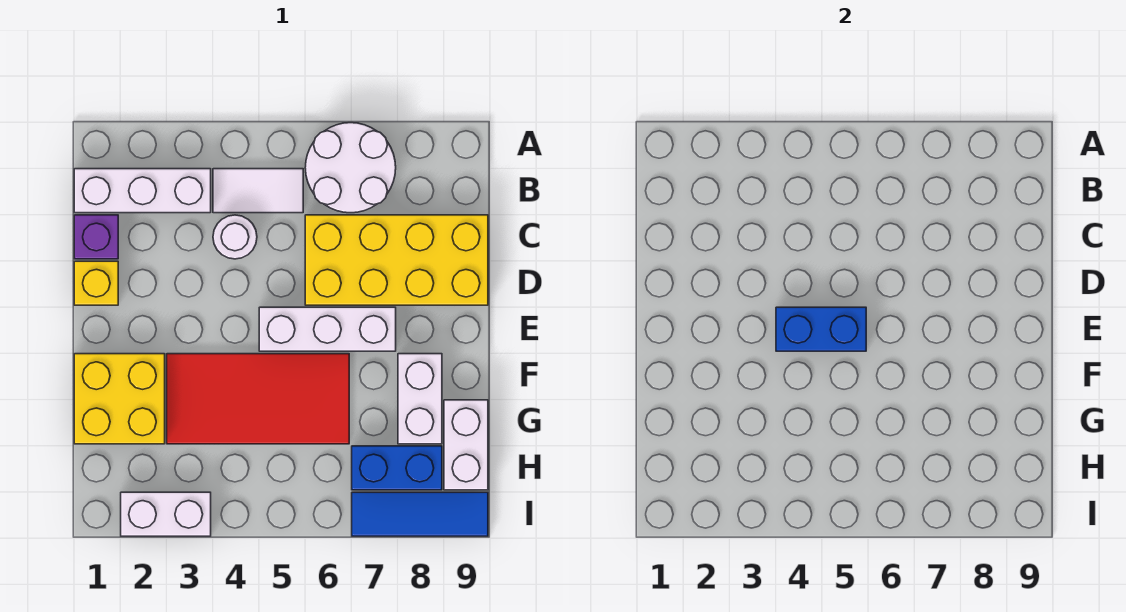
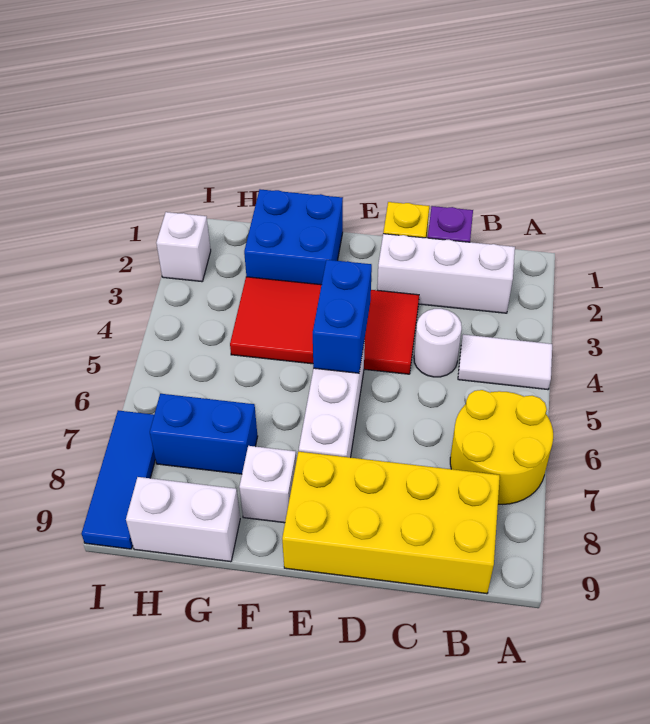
white 2x2 round brick [305,123,396,213] -> yellow 2x2 round brick [450,390,553,504]
white 1x3 brick [74,169,211,213] -> white 1x3 brick turned to [377,234,515,313]
white 1x2 tile [213,169,303,213] -> white 1x2 tile turned to [458,335,552,390]
yellow 2x4 brick [305,215,488,305] -> yellow 2x4 brick turned to [282,452,500,594]
yellow 2x2 brick [74,354,165,444] -> blue 2x2 brick [244,189,343,285]
red 2x4 tile [167,354,349,444] -> red 2x4 tile turned to [230,277,419,374]
white 1x2 brick [398,354,442,444] -> white 1x1 brick [239,446,296,523]
blue 1x2 brick [352,446,442,490] -> blue 1x2 brick turned to [150,394,258,474]
white 1x2 brick [121,492,211,536] -> white 1x1 brick [156,212,211,282]

